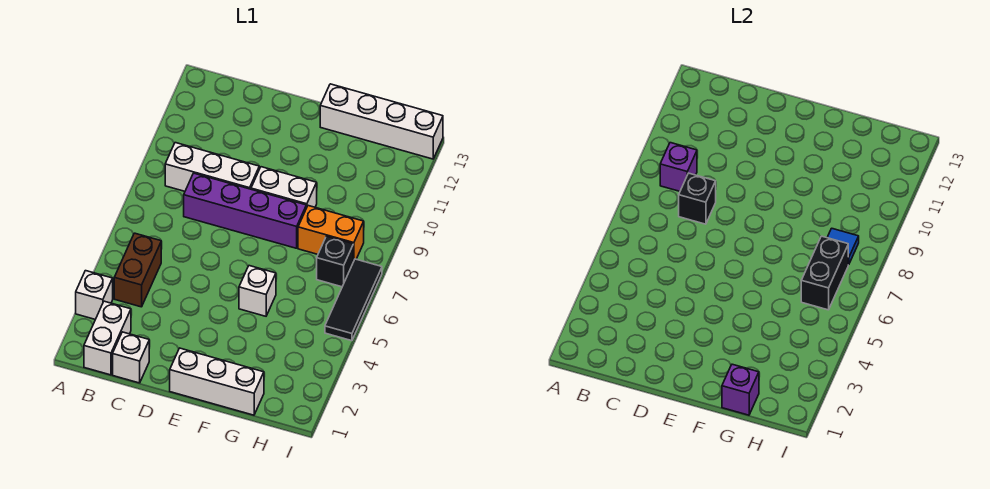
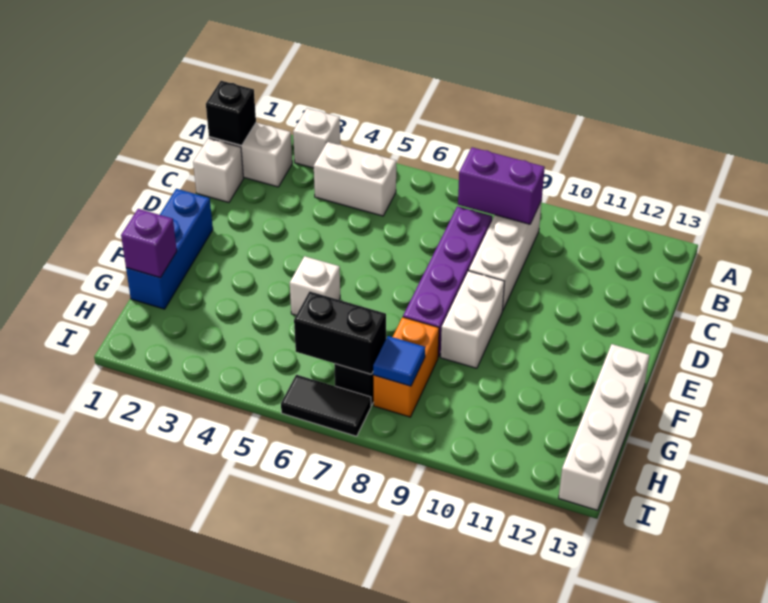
brown 1x2 brick [114,233,161,307] -> white 1x2 brick [314,142,396,216]
purple 1x1 brick [660,143,697,191] -> purple 1x2 brick [458,147,545,224]
black 1x1 brick [679,173,716,224] -> black 1x1 brick moved to [206,81,256,145]
white 1x3 brick [170,348,264,415] -> blue 1x3 brick [126,189,213,309]
black 1x3 tile [325,259,382,341] -> black 1x2 tile [281,375,371,436]

